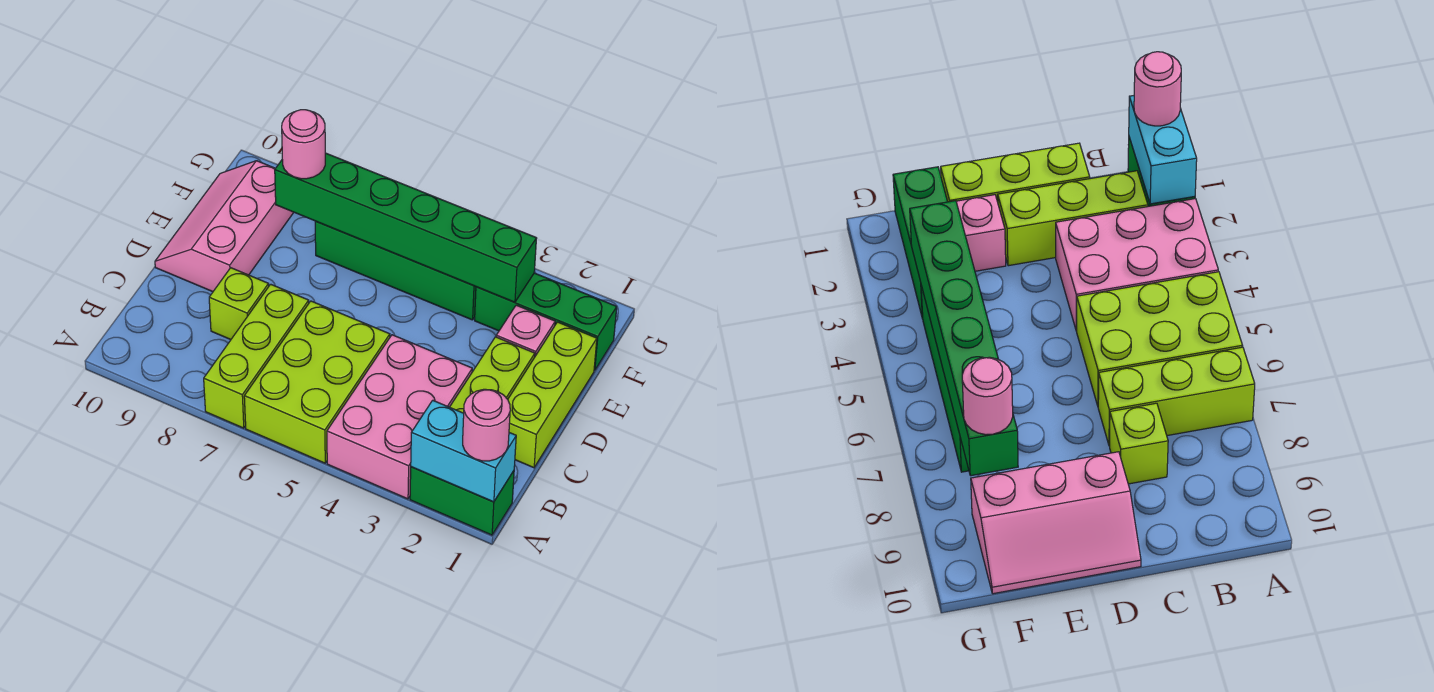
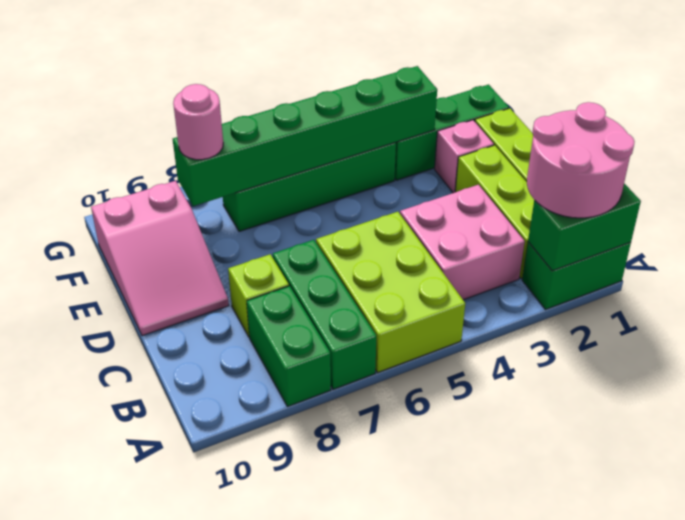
cyan 1x2 brick [411,400,516,502] -> green 1x2 brick [528,184,641,271]
pink 1x1 round brick [463,389,510,461] -> pink 2x2 round brick [527,102,635,218]
pink 2x3 brick [327,335,472,499] -> pink 2x2 brick [400,185,525,300]
lime 1x3 brick [204,284,309,428] -> green 1x3 brick [273,240,376,389]
none -> green 1x2 brick [247,286,331,407]
pink 2x3 slope [155,161,294,292] -> pink 2x3 slope turned to [91,181,229,336]

